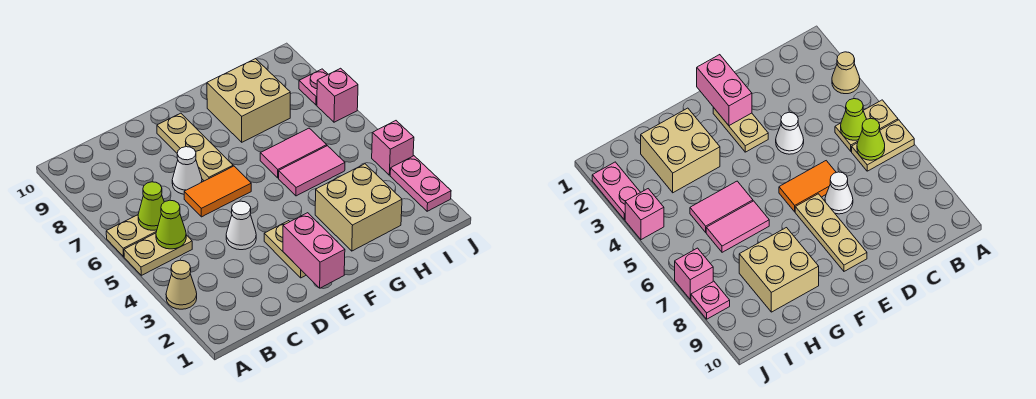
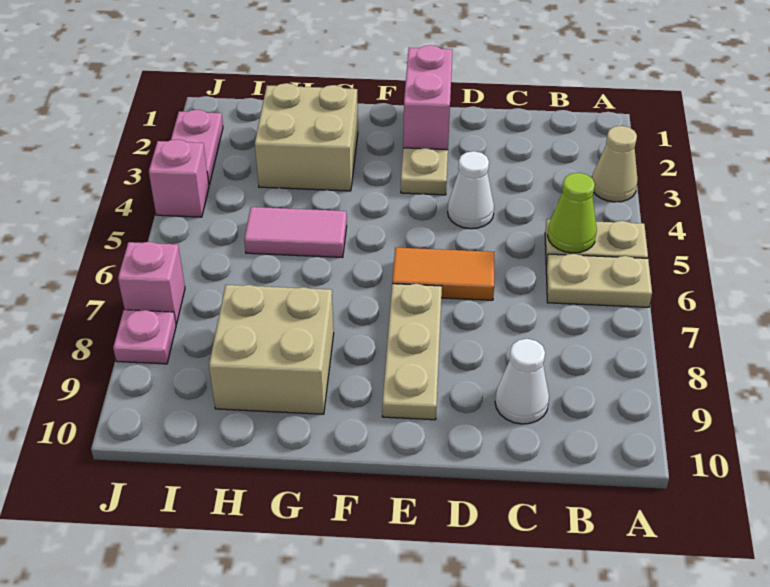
lime 1x1 cone [138,182,164,230] -> none
white 1x1 cone [172,147,202,194] -> white 1x1 cone moved to [495,339,549,424]
pink 1x2 tile [260,128,327,178] -> none

